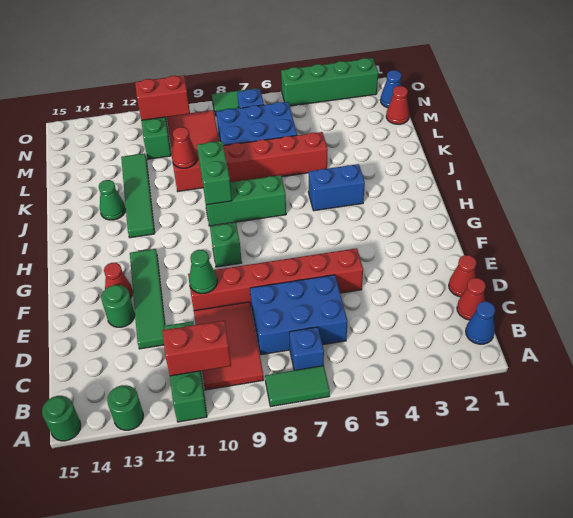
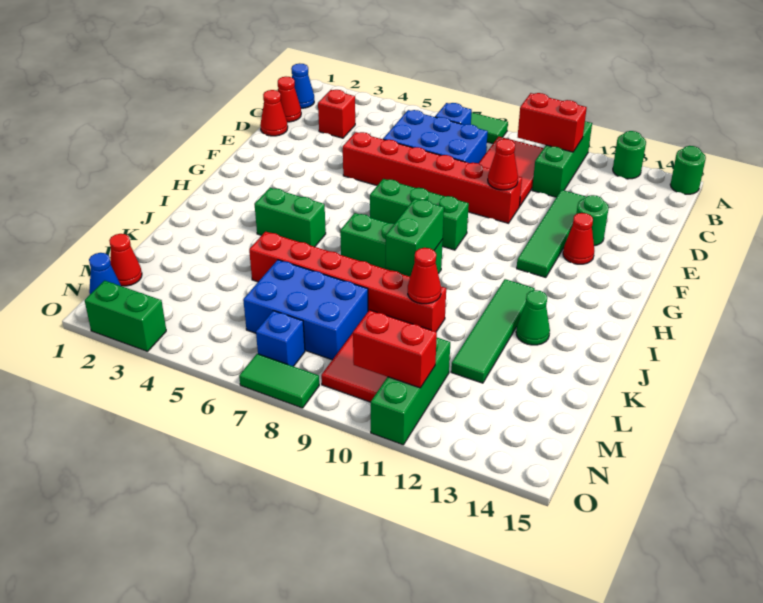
none -> red 1x1 brick [318,90,355,138]
green 1x1 cone [189,250,217,294] -> red 1x1 cone [488,139,518,190]
green 1x1 brick [210,222,242,267] -> green 1x3 brick [370,179,469,250]
blue 1x2 brick [308,164,365,211] -> green 1x2 brick [255,188,326,247]
green 1x4 brick [281,58,378,106] -> green 1x2 brick [85,281,166,351]

